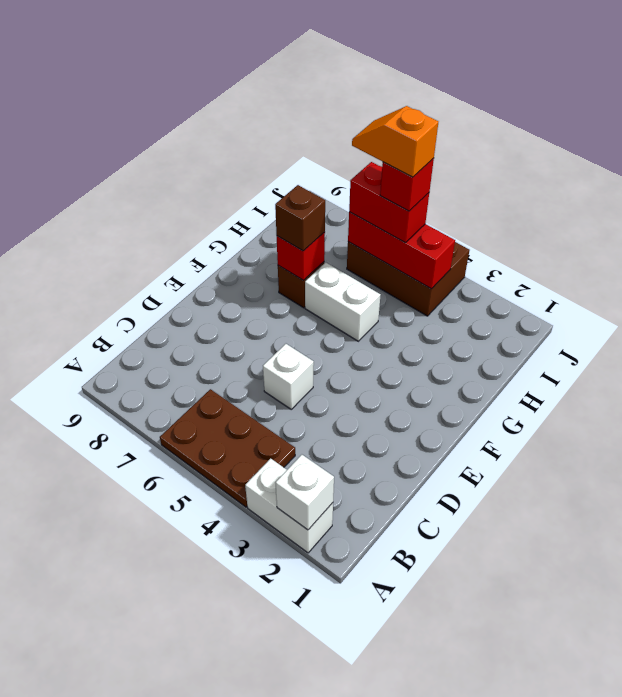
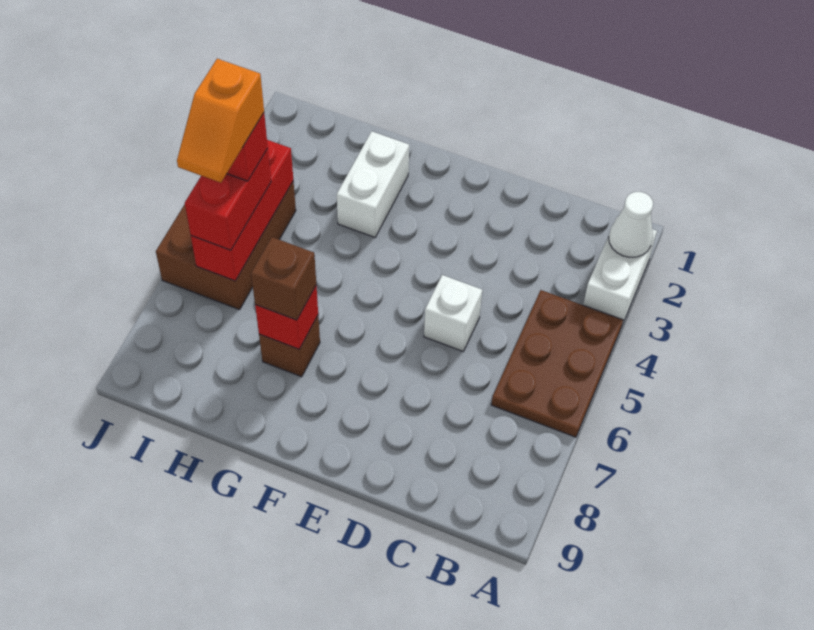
white 1x1 brick [275,455,334,530] -> white 1x1 cone [609,192,653,257]
white 1x2 brick [305,262,380,341] -> white 1x2 brick moved to [337,131,409,237]

